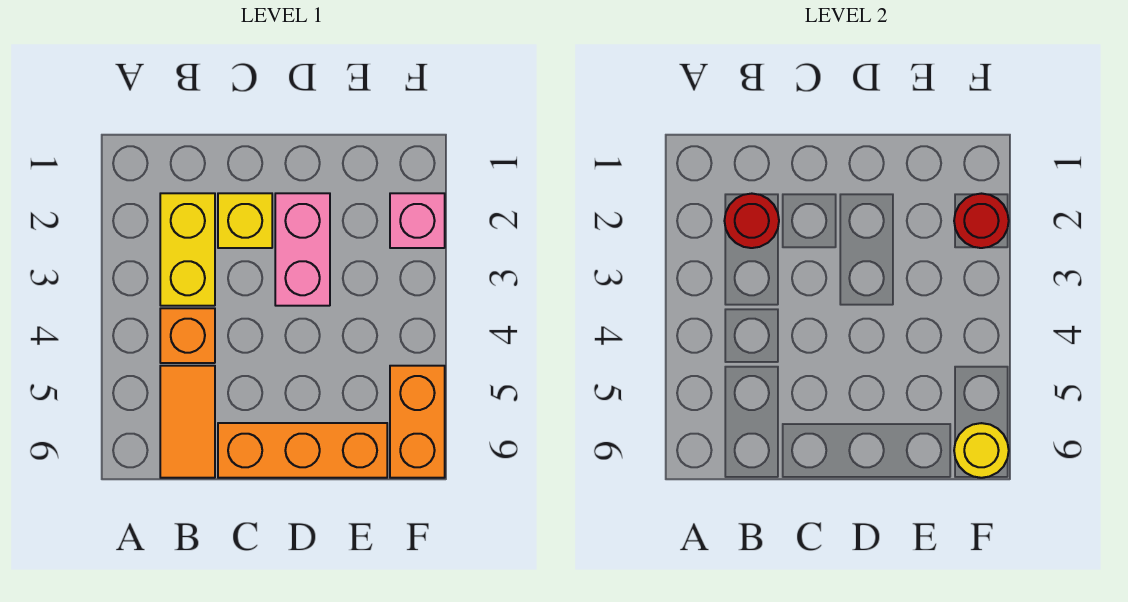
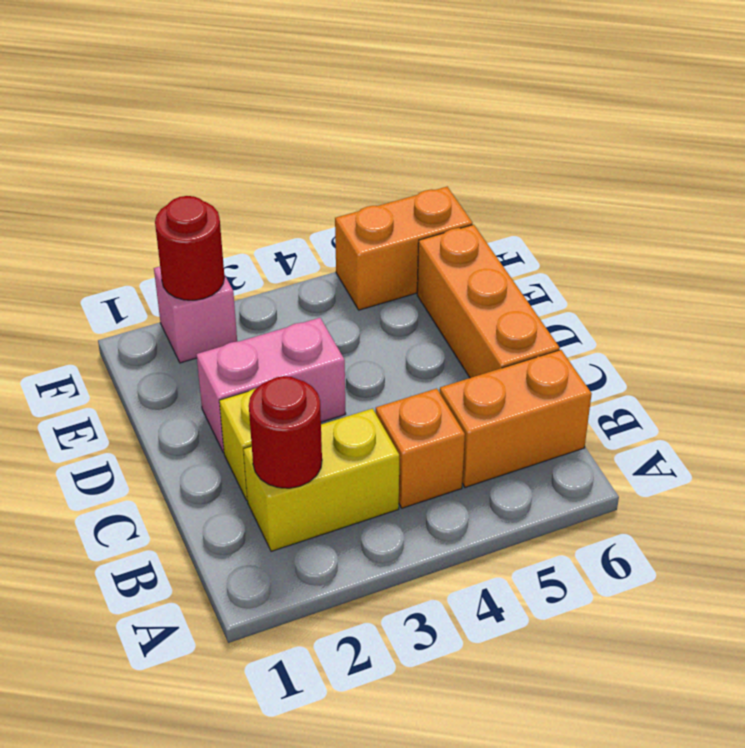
orange 1x2 tile [160,366,215,478] -> orange 1x2 brick [440,350,592,487]
yellow 1x1 round brick [954,423,1009,478] -> none

